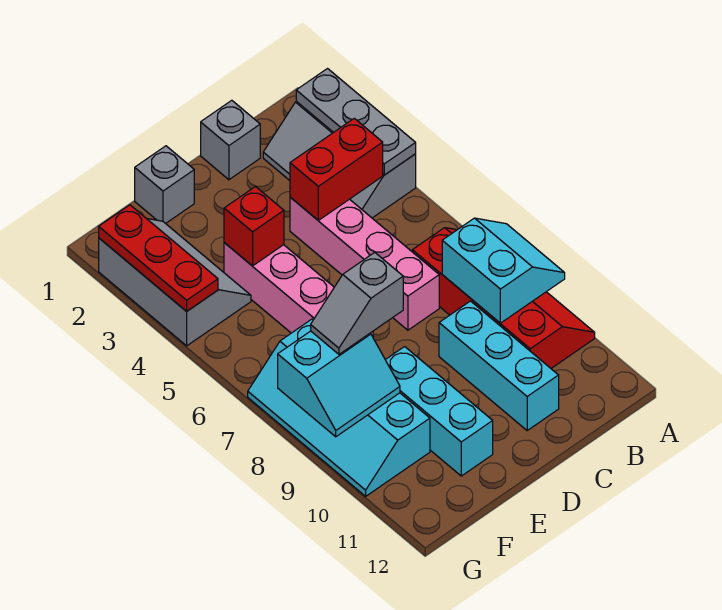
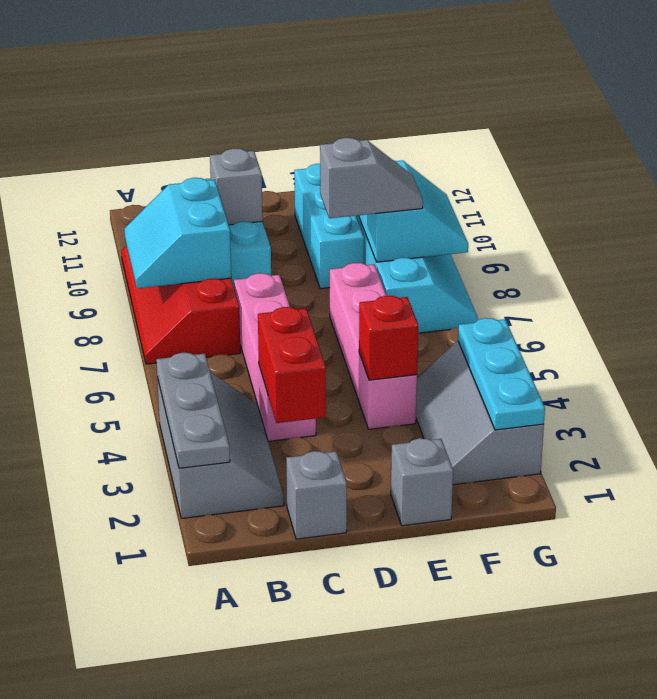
red 1x2 brick [290,118,383,220] -> red 1x2 brick turned to [258,307,326,423]
none -> grey 1x1 brick [210,149,263,225]
cyan 2x2 slope [278,331,400,437] -> cyan 2x2 slope turned to [359,160,468,262]
red 1x3 plate [99,205,218,311] -> cyan 1x3 plate [458,318,545,430]

